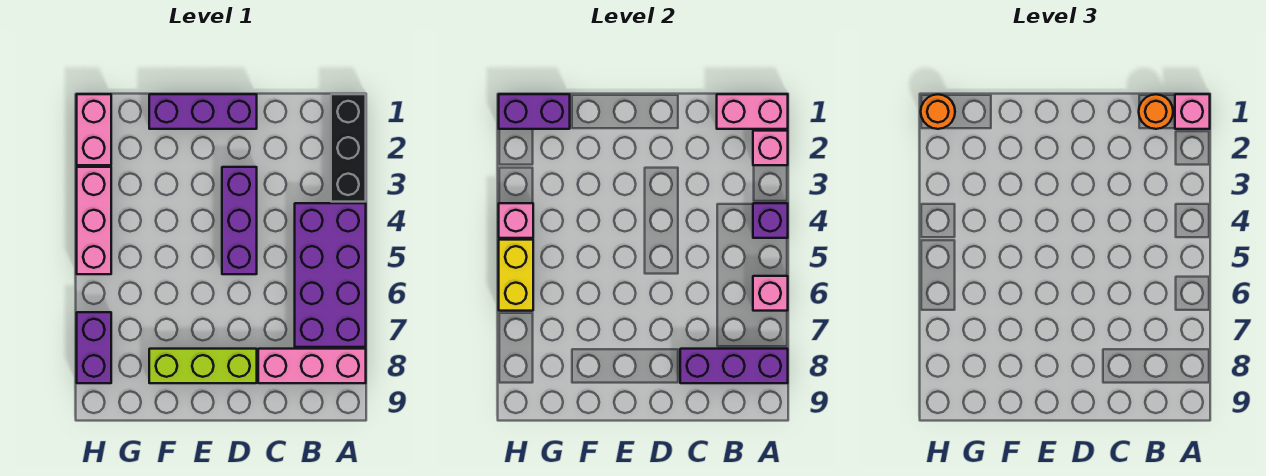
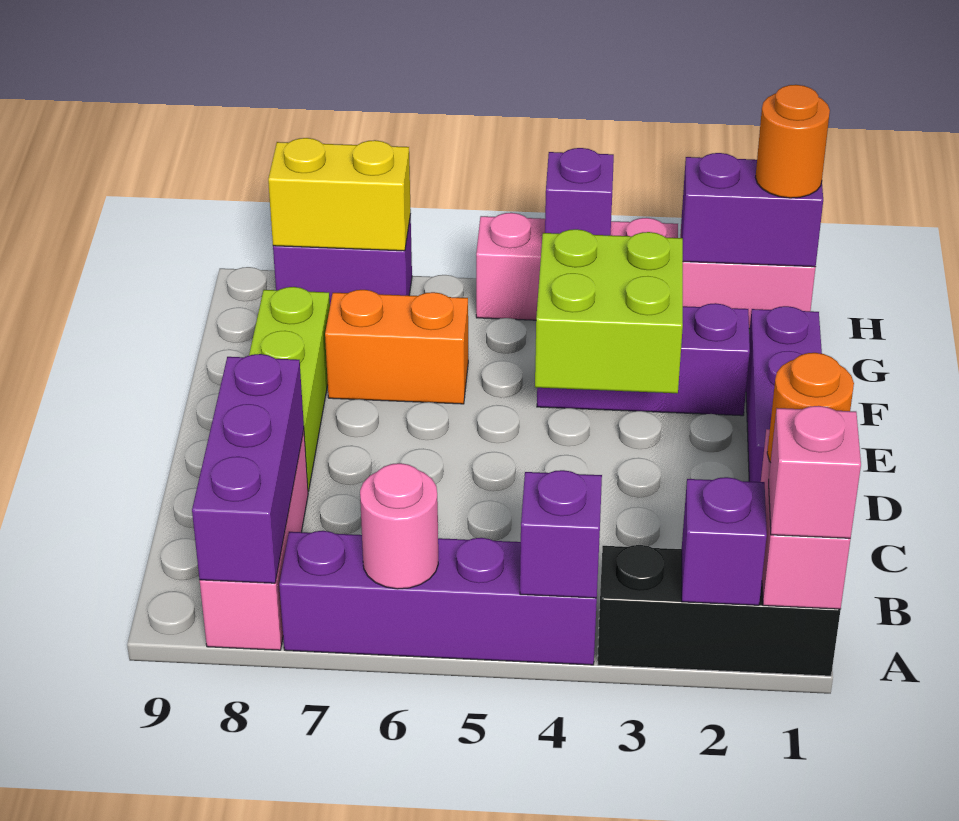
pink 1x1 brick [753,131,788,165] -> purple 1x1 brick [682,477,767,605]
purple 2x4 brick [295,203,366,347] -> purple 1x4 brick [279,531,597,665]
pink 1x1 brick [753,276,788,311] -> pink 1x1 round brick [360,463,438,589]
purple 1x3 brick [222,167,257,274] -> purple 1x3 brick moved to [537,303,750,416]
none -> lime 2x2 brick [535,229,683,393]
none -> orange 1x2 brick [325,290,468,404]
purple 1x2 brick [499,94,570,129] -> purple 1x2 brick turned to [681,153,823,267]
pink 1x1 brick [499,203,533,238] -> purple 1x1 brick [545,148,614,235]
yellow 1x2 brick [499,240,533,311] -> yellow 1x2 brick moved to [268,138,411,251]

